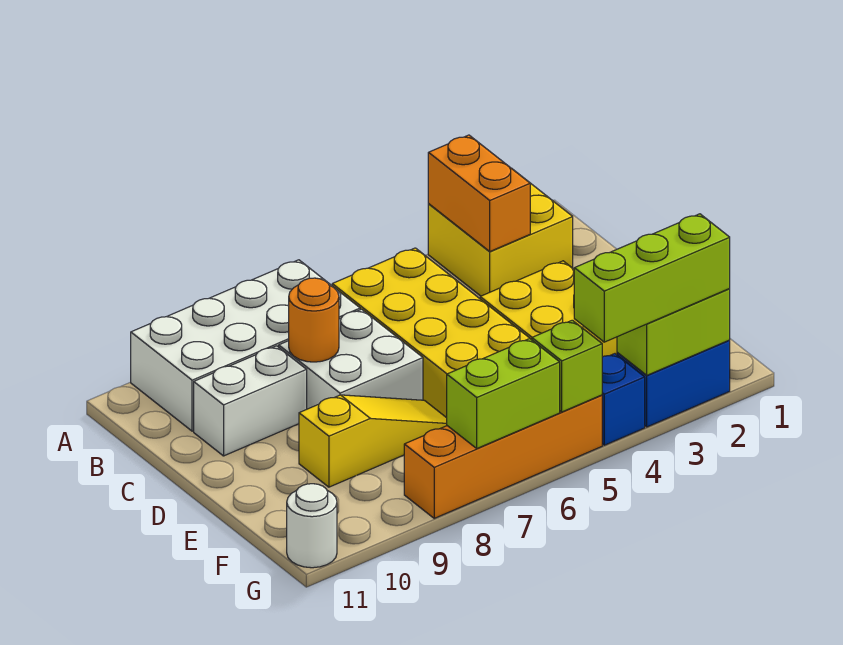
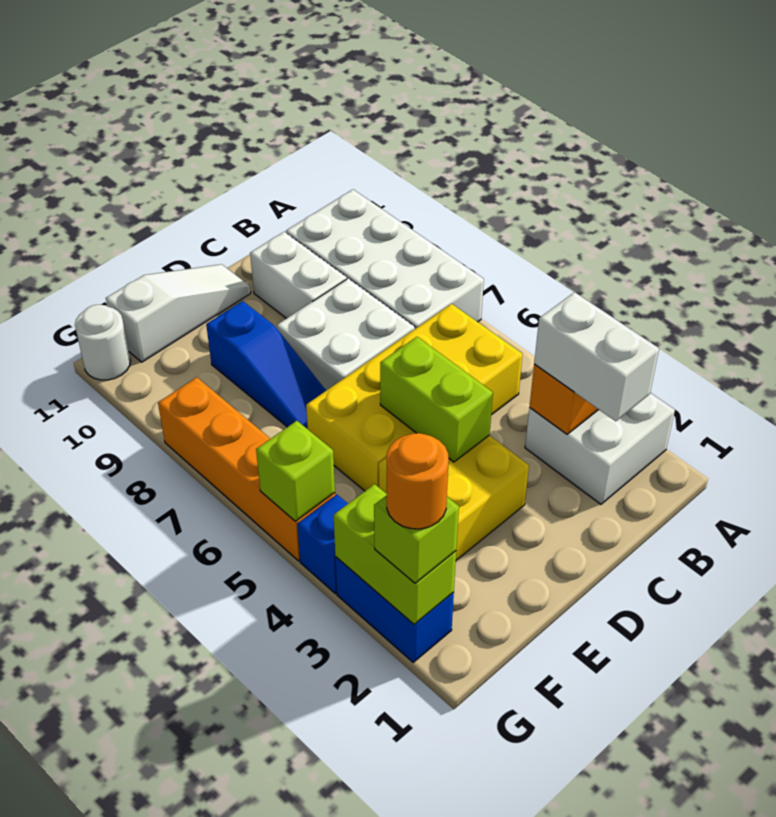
yellow 2x2 brick [428,171,573,296] -> white 2x2 brick [525,393,675,504]
none -> white 1x2 brick [534,292,659,421]
orange 1x1 round brick [289,278,339,362] -> orange 1x1 round brick moved to [387,433,449,529]
none -> white 1x3 slope [106,264,251,362]
yellow 1x3 slope [299,395,447,487] -> blue 1x3 slope [206,301,326,429]
lime 1x3 brick [574,214,730,342] -> lime 1x1 brick [374,495,459,583]
lime 1x2 brick [447,339,560,448] -> lime 1x2 brick moved to [380,337,493,462]

